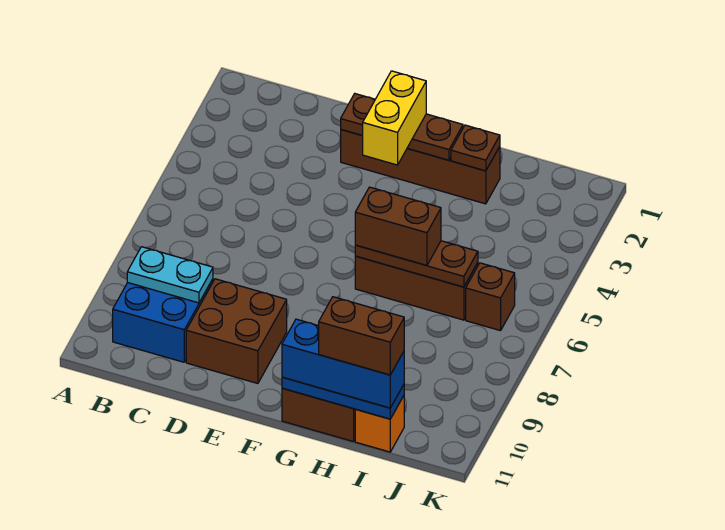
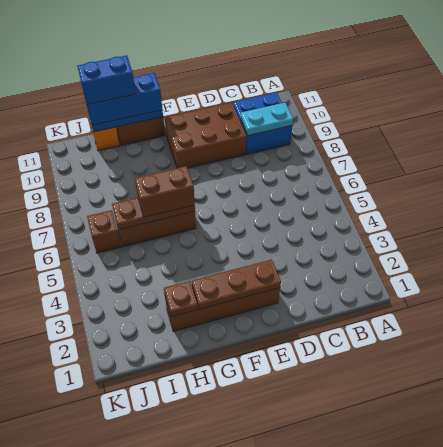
brown 2x2 brick [186,279,287,383] -> brown 2x3 brick [165,103,246,168]
yellow 1x2 brick [363,71,426,165] -> none
brown 1x2 brick [319,297,404,375] -> blue 1x2 brick [77,55,136,105]

